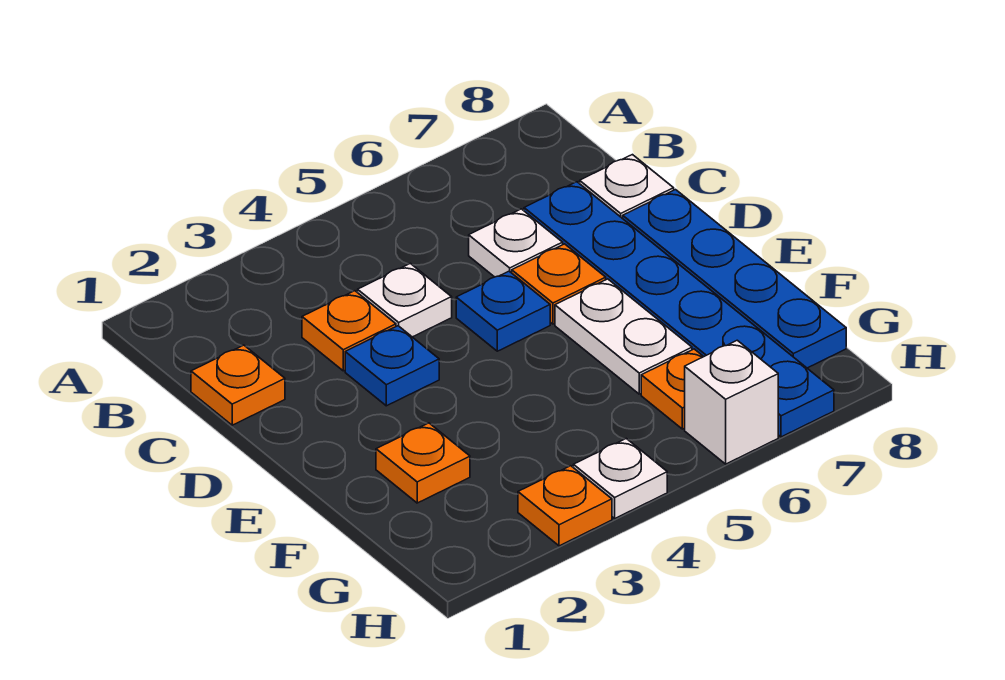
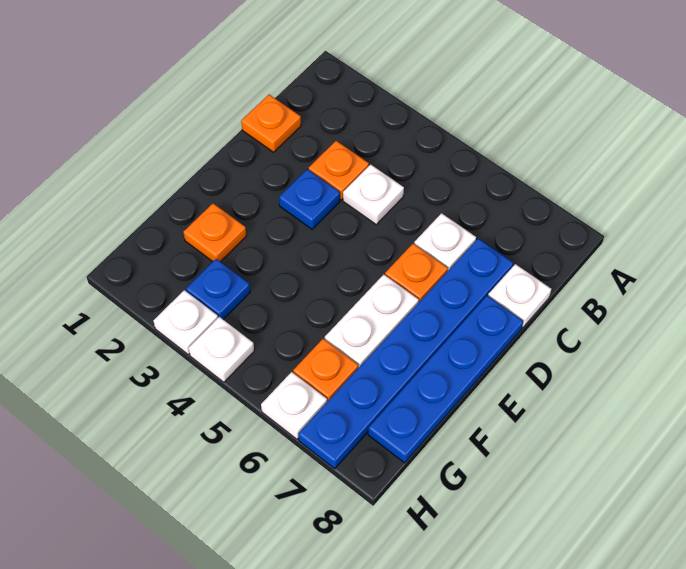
blue 1x1 plate [456,271,550,351] -> blue 1x1 plate moved to [186,259,250,319]
orange 1x1 plate [518,466,612,546] -> white 1x1 plate [153,290,218,354]
white 1x1 brick [685,340,778,464] -> white 1x1 plate [261,372,327,439]

